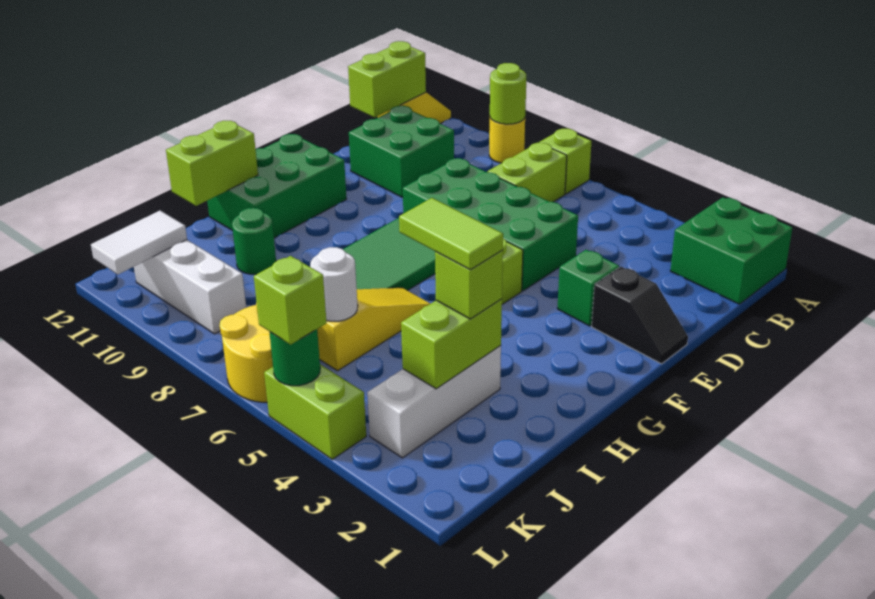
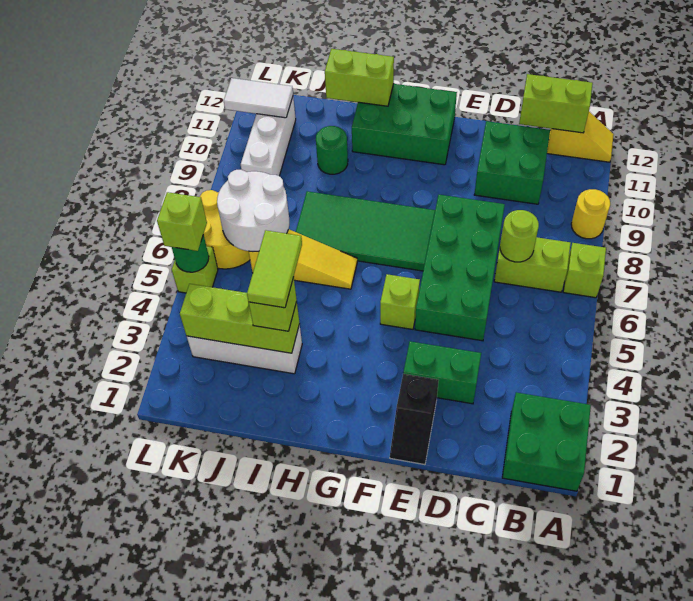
lime 1x1 round brick [490,63,526,124] -> lime 1x1 round brick moved to [500,210,539,262]
green 1x1 brick [557,250,619,326] -> green 1x2 brick [403,341,481,404]
lime 1x2 brick [401,299,502,389] -> lime 1x3 brick [180,284,300,353]
white 1x1 round brick [310,247,358,321] -> white 2x2 round brick [217,170,289,251]
lime 1x2 brick [264,364,366,459] -> lime 1x1 brick [172,246,218,293]

